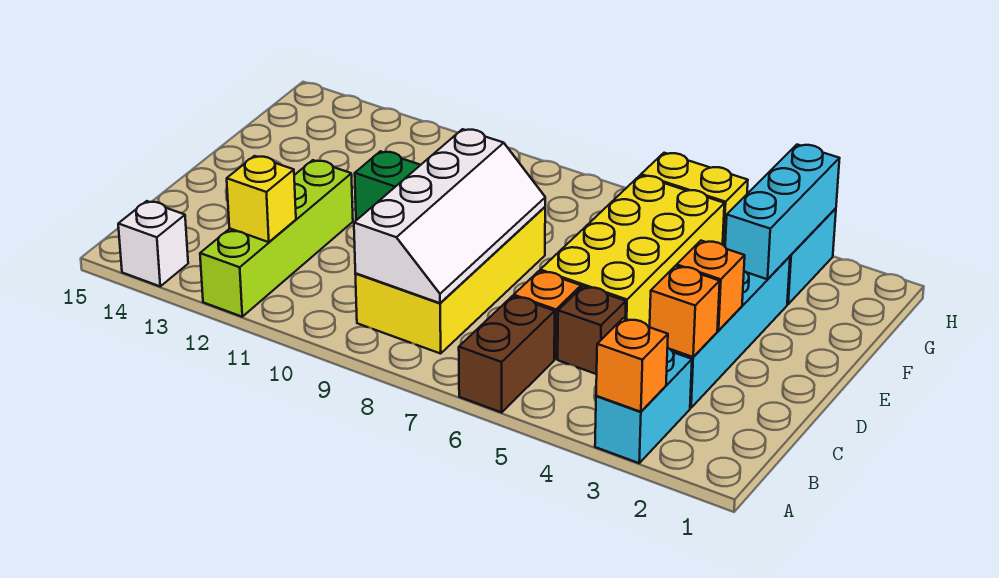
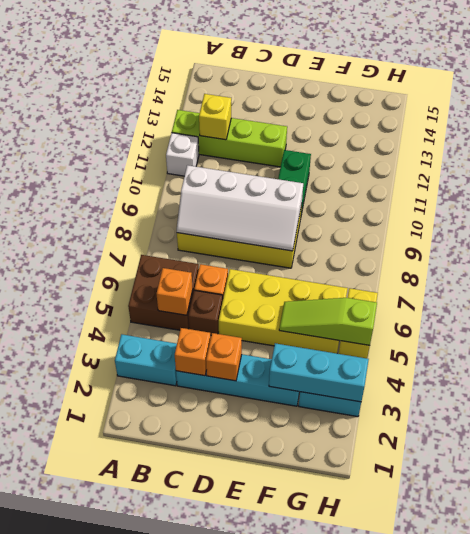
orange 1x1 brick [596,318,668,412] -> orange 1x1 brick moved to [157,268,193,315]
brown 1x2 brick [459,296,555,412] -> brown 2x2 brick [128,255,199,330]
white 1x1 brick [118,201,188,286] -> white 1x1 brick moved to [166,133,199,176]
none -> lime 1x3 slope [279,298,377,345]

